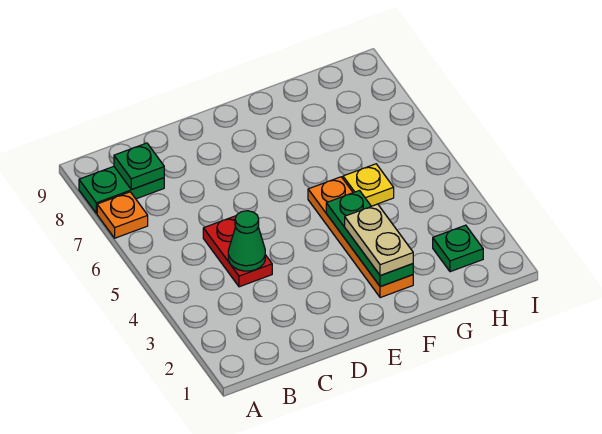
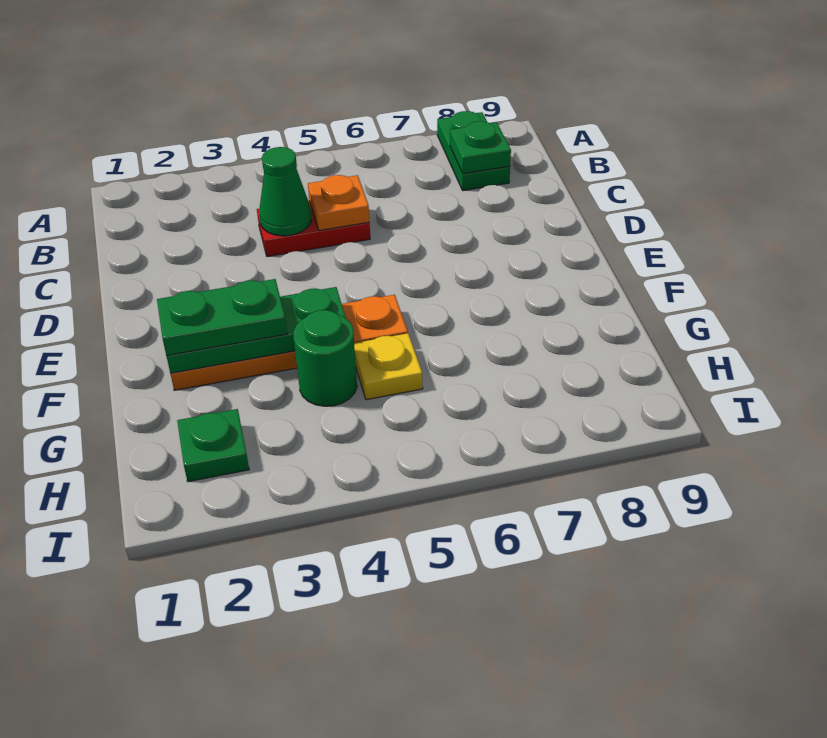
orange 1x1 plate [97,192,148,238] -> orange 1x1 plate moved to [308,175,370,231]
tan 1x2 plate [345,204,413,276] -> green 1x2 plate [157,279,287,356]
none -> green 1x1 round brick [293,310,357,406]

